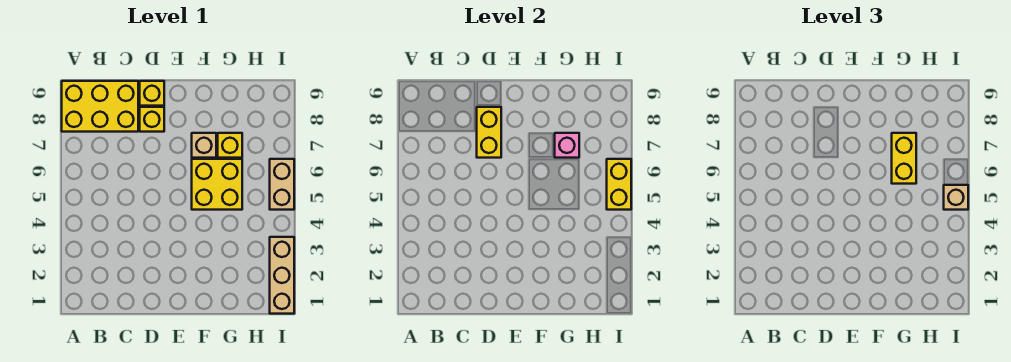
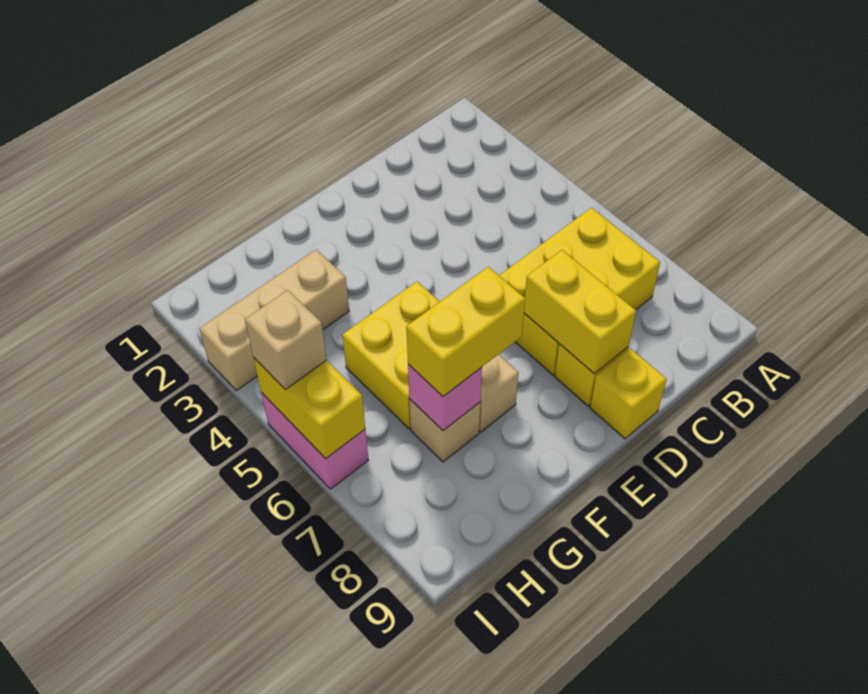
yellow 2x3 brick [62,81,138,132] -> yellow 2x3 brick moved to [499,208,660,375]
yellow 1x2 brick [892,133,916,184] -> yellow 1x2 brick turned to [406,267,525,396]
yellow 1x1 brick [218,133,242,158] -> tan 1x1 brick [409,399,480,462]
tan 1x3 brick [270,237,294,314] -> tan 1x3 brick turned to [199,250,349,391]
tan 1x2 brick [270,159,294,210] -> pink 1x2 brick [261,393,368,489]

